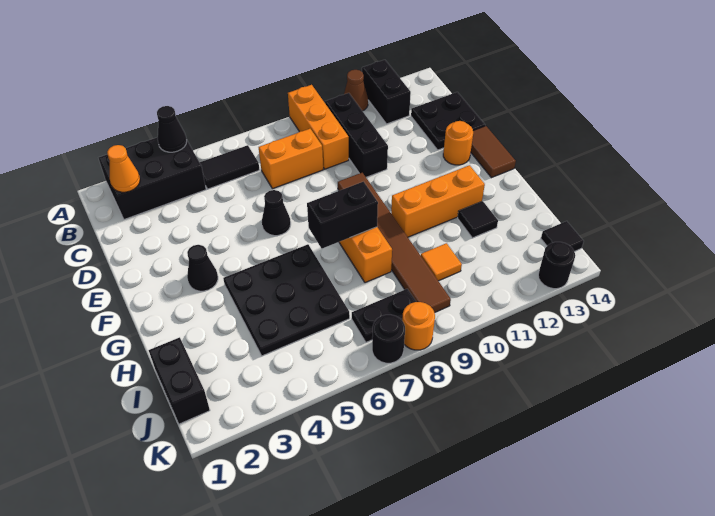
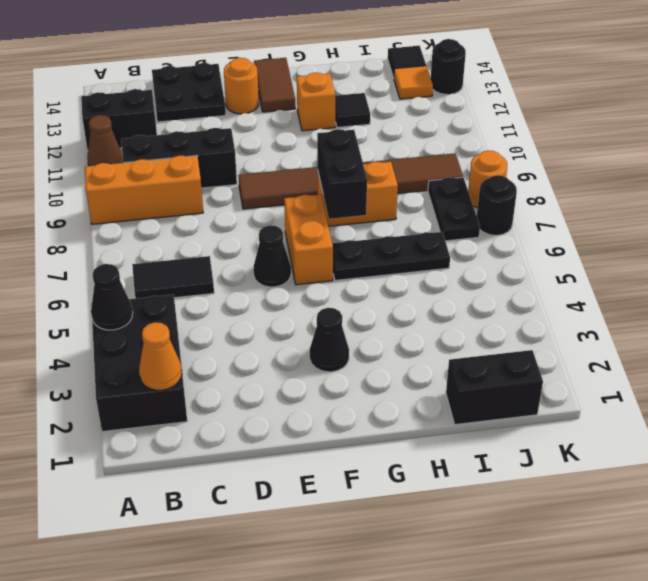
black 1x2 tile [200,145,260,189] -> black 1x2 tile turned to [132,256,214,298]
orange 1x2 brick [259,129,323,189] -> orange 1x2 brick moved to [284,195,333,285]
brown 1x2 tile [471,126,516,178] -> brown 1x2 tile turned to [254,58,295,112]
black 3x3 plate [223,244,350,356] -> black 1x3 plate [332,232,450,280]
orange 1x3 brick [391,165,485,237] -> orange 1x1 brick [297,73,335,131]
orange 1x1 tile [421,243,462,281] -> orange 1x1 tile moved to [394,66,433,99]

